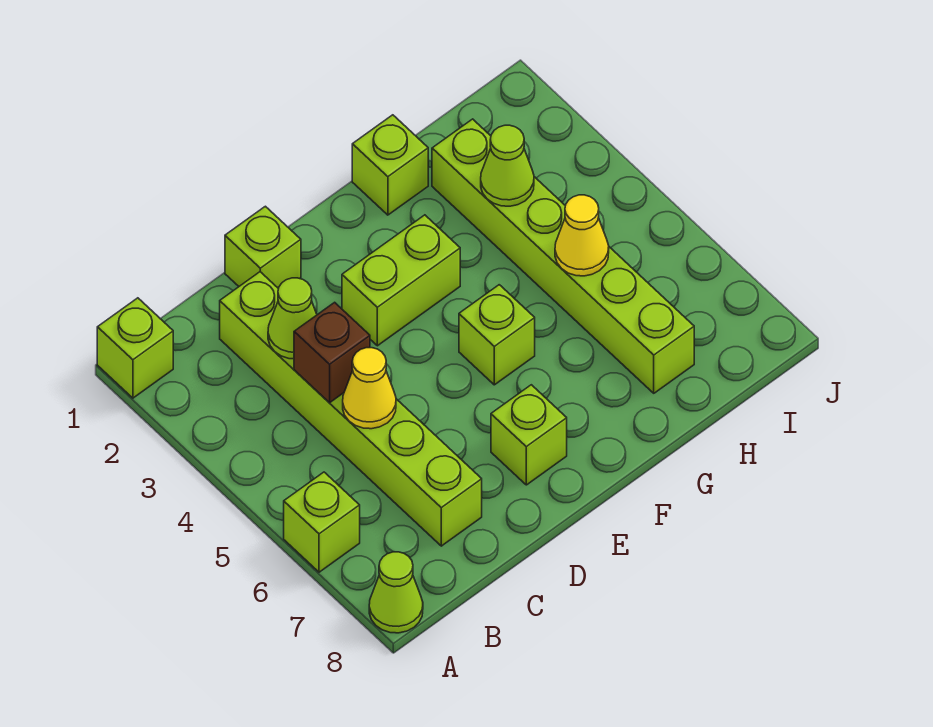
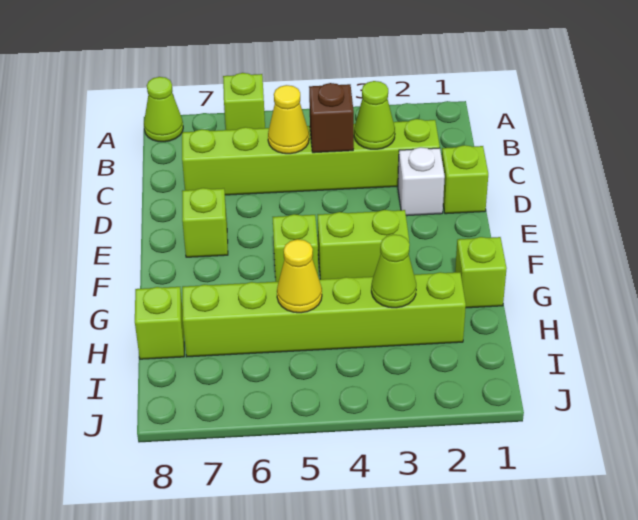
lime 1x1 brick [97,298,173,398] -> lime 1x1 brick moved to [135,287,184,359]
none -> white 1x1 brick [398,147,445,216]
lime 1x2 brick [342,215,460,346] -> lime 1x2 brick turned to [318,210,409,279]

